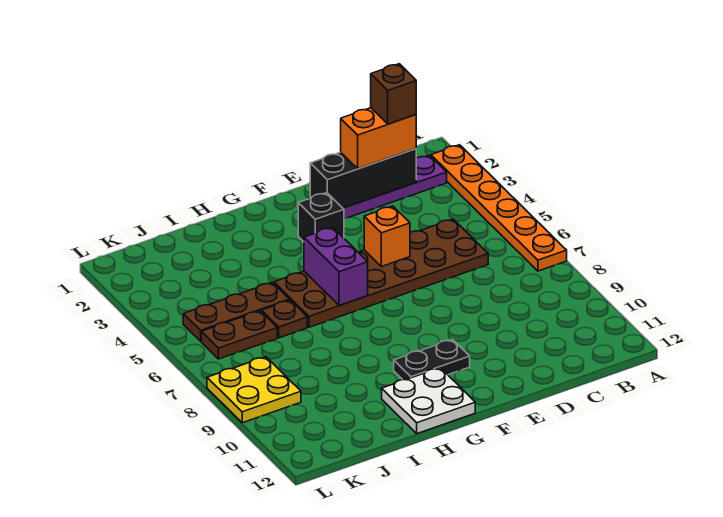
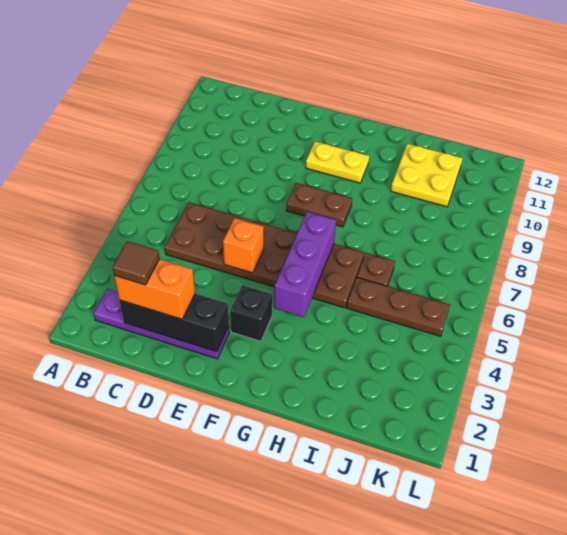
orange 1x6 plate [431,145,567,271] -> none
brown 1x1 brick [371,64,416,124] -> brown 1x1 tile [112,241,160,285]
black 1x2 plate [394,339,470,380] -> yellow 1x2 plate [306,141,369,183]
purple 1x2 brick [304,227,368,306] -> purple 1x3 brick [274,212,336,317]
white 2x2 plate [382,368,475,434] -> none
brown 1x2 plate [201,311,277,359] -> brown 1x2 plate moved to [286,183,352,227]
yellow 2x2 plate [207,357,301,423] -> yellow 2x2 plate moved to [391,143,463,207]

